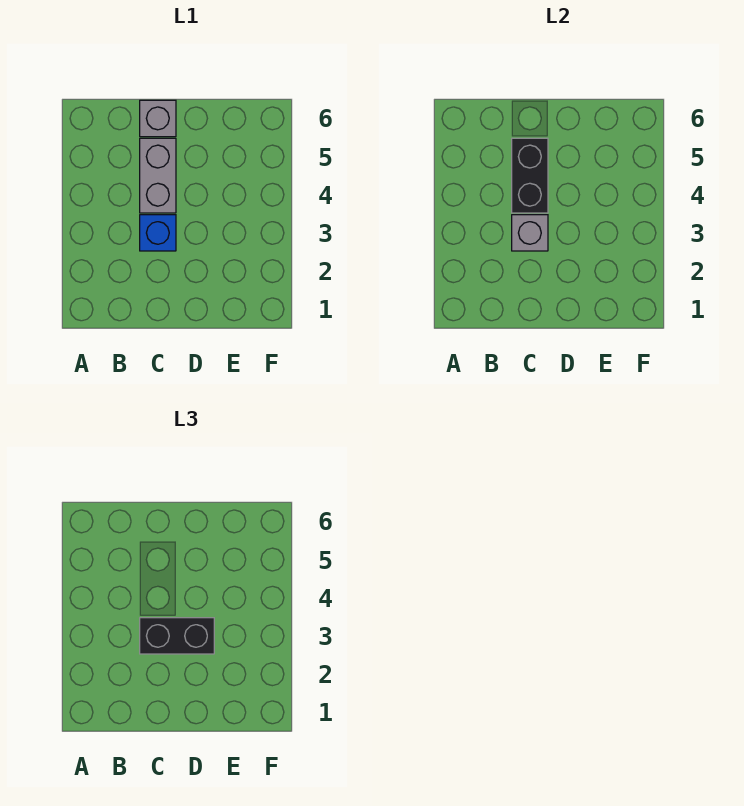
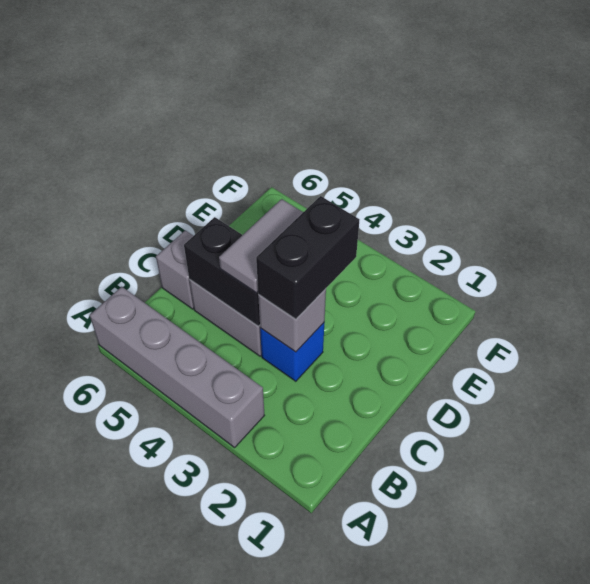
none -> grey 1x4 brick [90,287,264,448]
none -> grey 1x2 tile [219,199,303,293]

